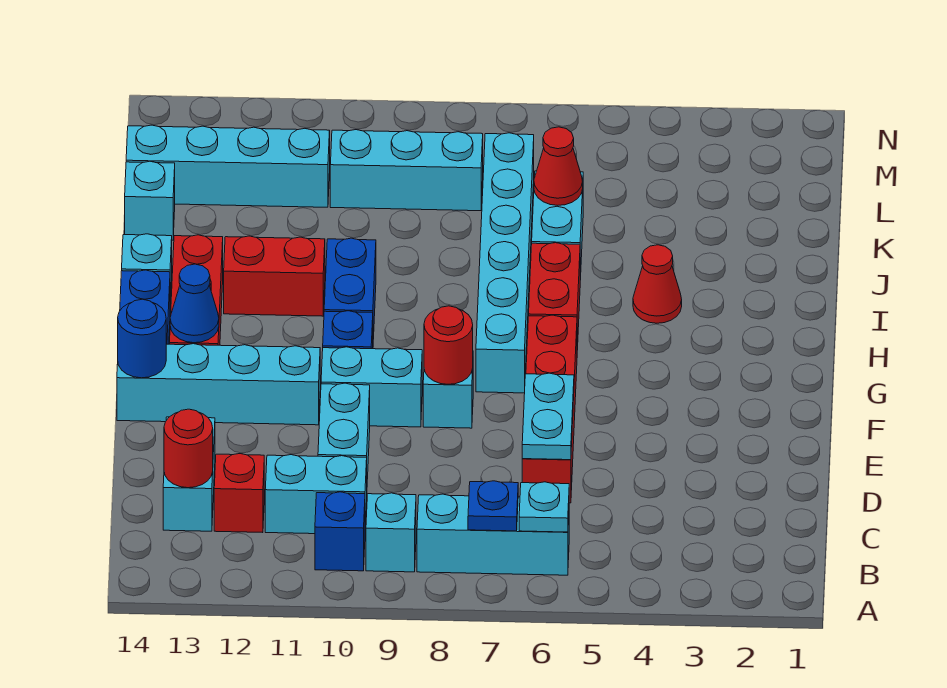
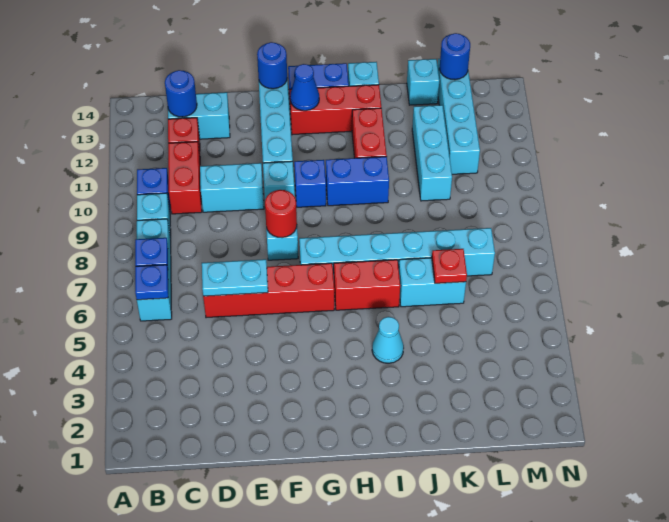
cyan 1x1 plate [519,482,569,532] -> blue 1x1 plate [135,265,168,300]
cyan 1x2 brick [265,455,367,534] -> red 1x2 brick [168,142,202,214]
red 1x1 round brick [164,409,213,488] -> blue 1x1 round brick [165,70,197,117]
cyan 1x2 brick [321,347,422,427] -> cyan 1x1 brick [263,161,295,199]
red 1x1 cone [633,245,682,323] -> cyan 1x1 cone [372,317,404,363]
red 1x1 cone [534,127,583,205] -> red 1x1 plate [432,249,467,283]
cyan 1x3 brick [330,130,483,211] -> cyan 1x3 brick moved to [412,105,452,201]
none -> blue 1x1 round brick [439,33,470,80]

